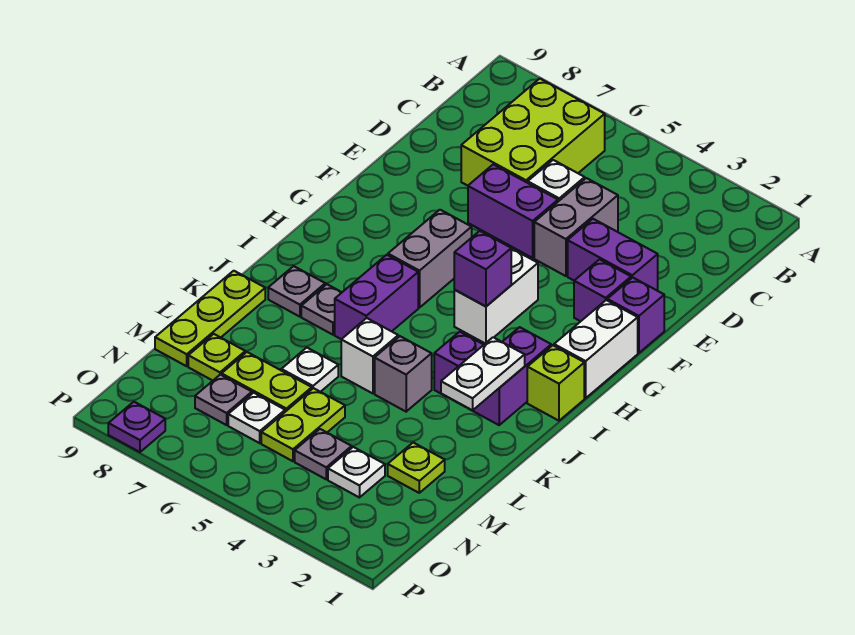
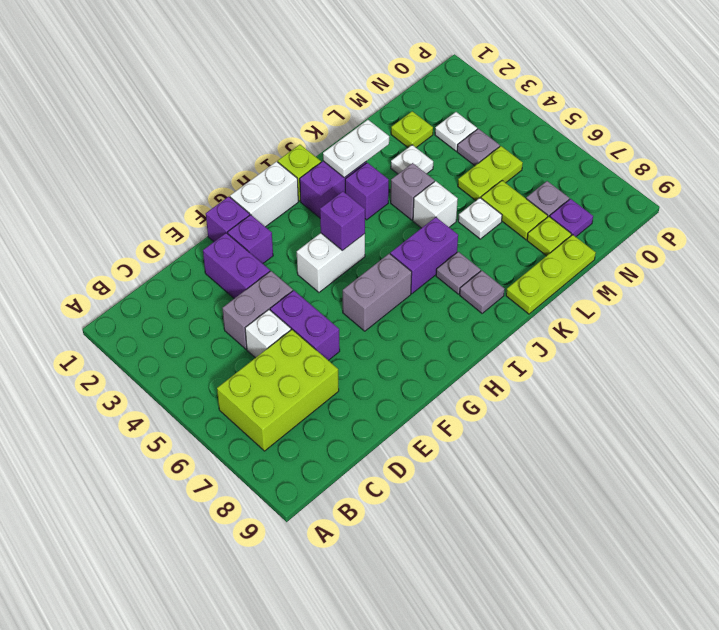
white 1x1 plate [228,393,285,443] -> white 1x1 plate moved to [391,145,433,174]
purple 1x1 plate [108,402,165,452] -> purple 1x1 plate moved to [550,199,593,237]

